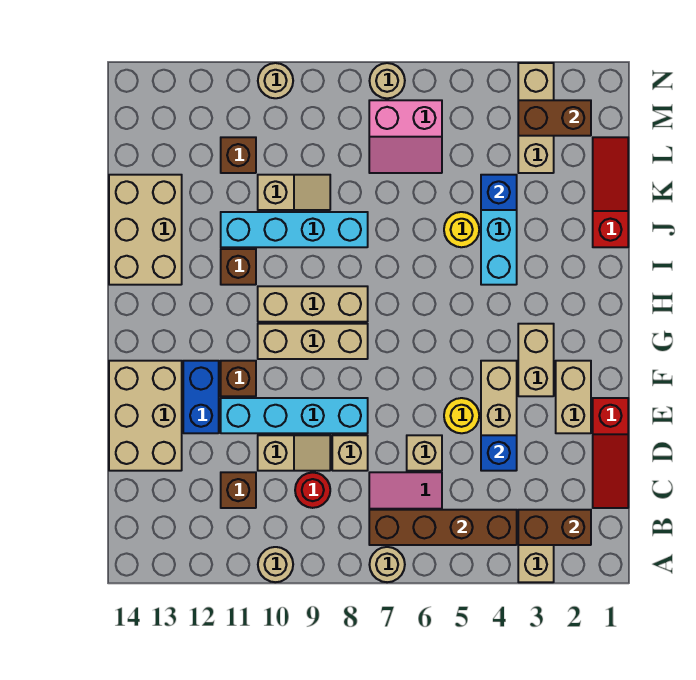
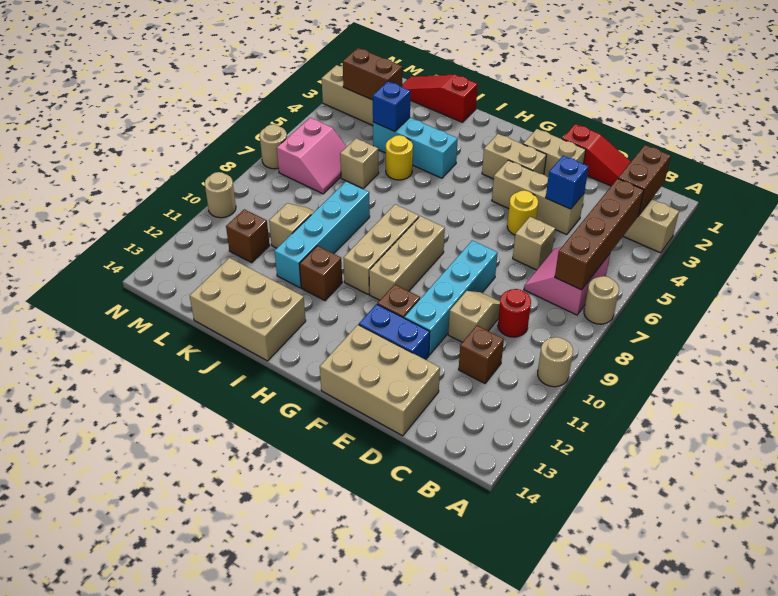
tan 1x1 brick [332,435,368,471] -> tan 1x1 brick moved to [340,138,379,188]
brown 1x2 brick [518,100,591,136] -> brown 1x2 brick turned to [343,48,403,100]

